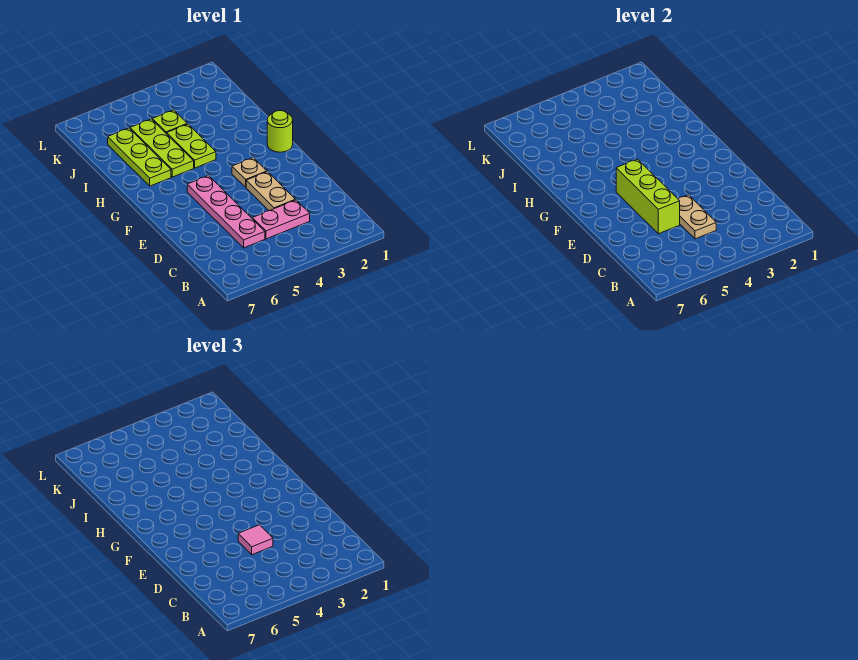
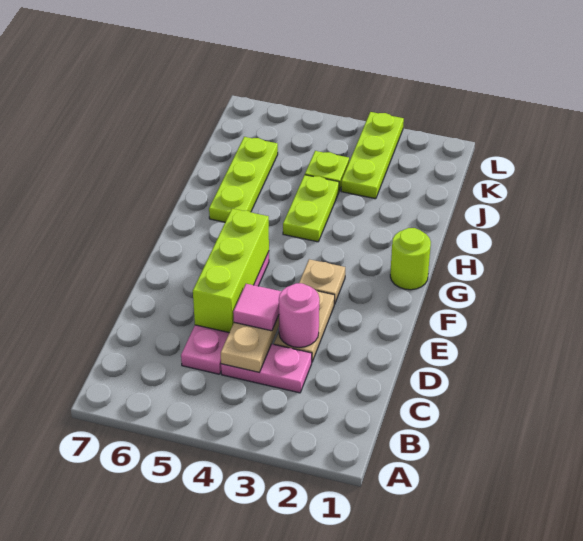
none -> pink 1x1 round brick [279,283,319,348]
lime 1x3 plate [130,119,194,177] -> lime 1x3 plate moved to [341,112,404,199]

